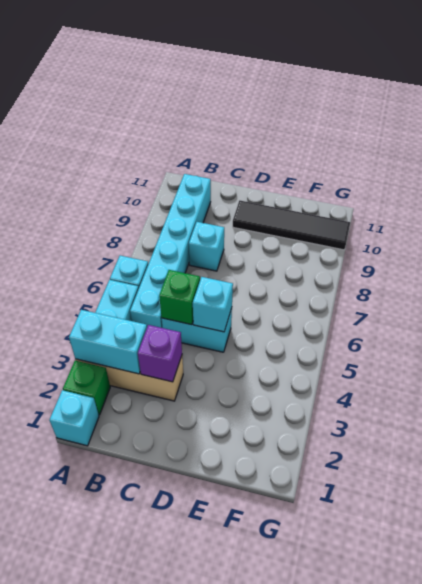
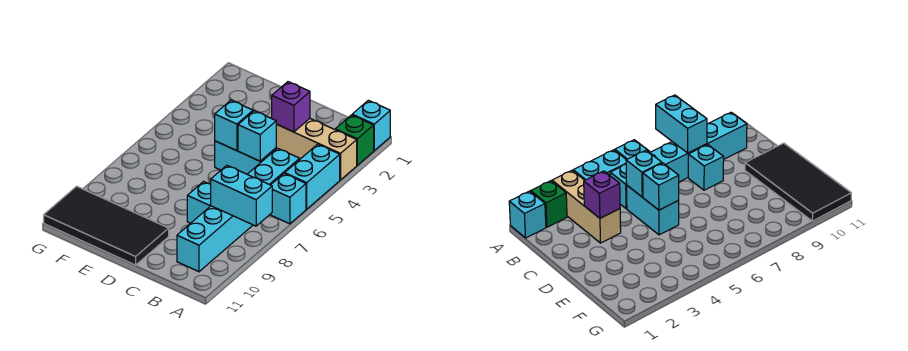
cyan 1x2 brick [69,310,147,374] -> cyan 1x2 brick moved to [211,165,272,226]
green 1x1 brick [159,270,200,325] -> cyan 1x1 brick [238,111,276,161]
black 1x4 tile [233,200,350,250] -> black 2x4 tile [44,186,169,265]

